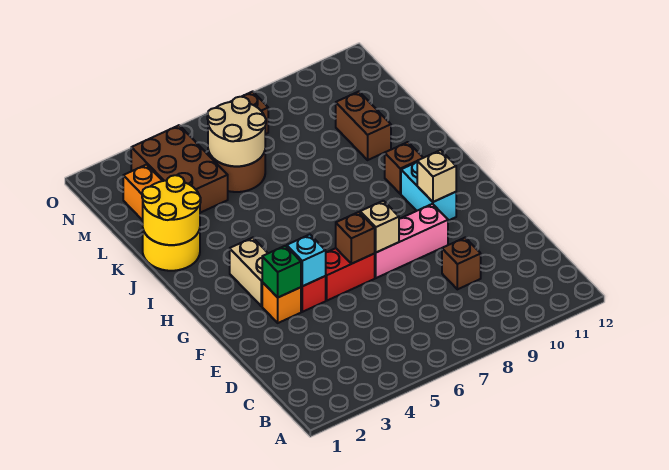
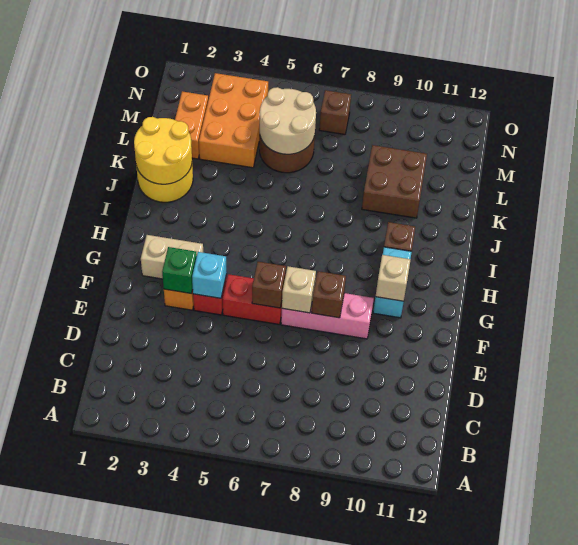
brown 1x1 brick [442,238,481,289] -> brown 1x1 brick moved to [312,271,346,318]
tan 1x2 brick [230,238,268,306] -> tan 1x2 brick turned to [141,235,203,279]
brown 1x2 brick [336,92,391,160] -> brown 2x2 brick [362,145,427,218]
brown 2x3 brick [131,125,228,213] -> orange 2x3 brick [199,73,268,168]

